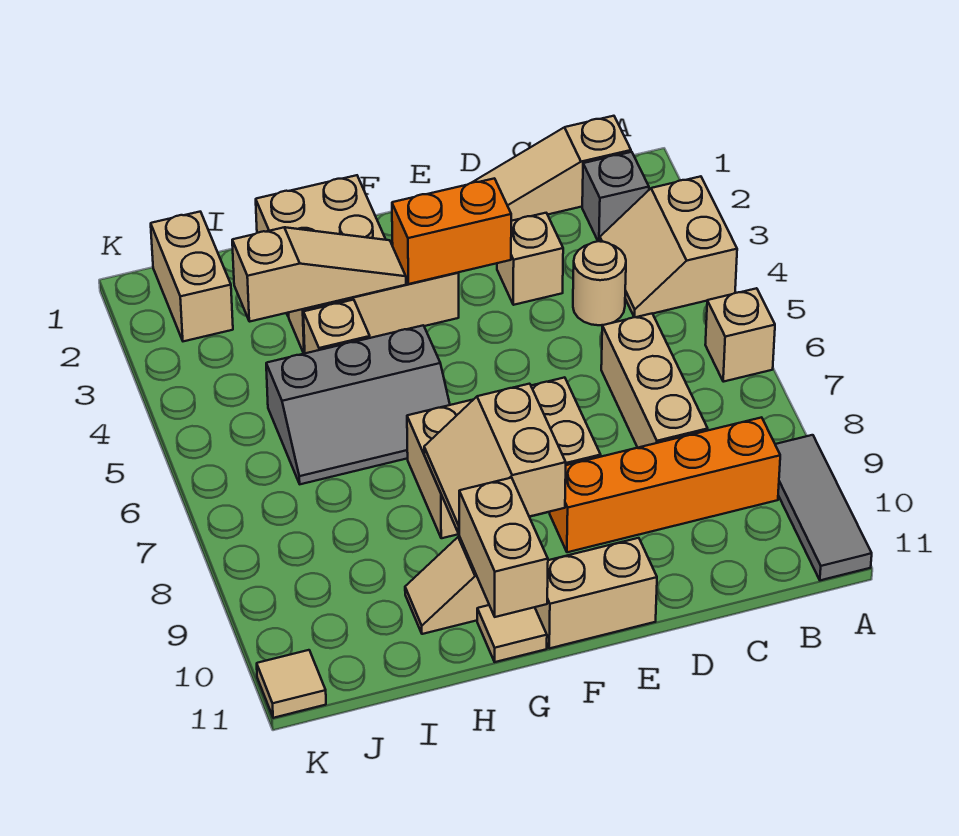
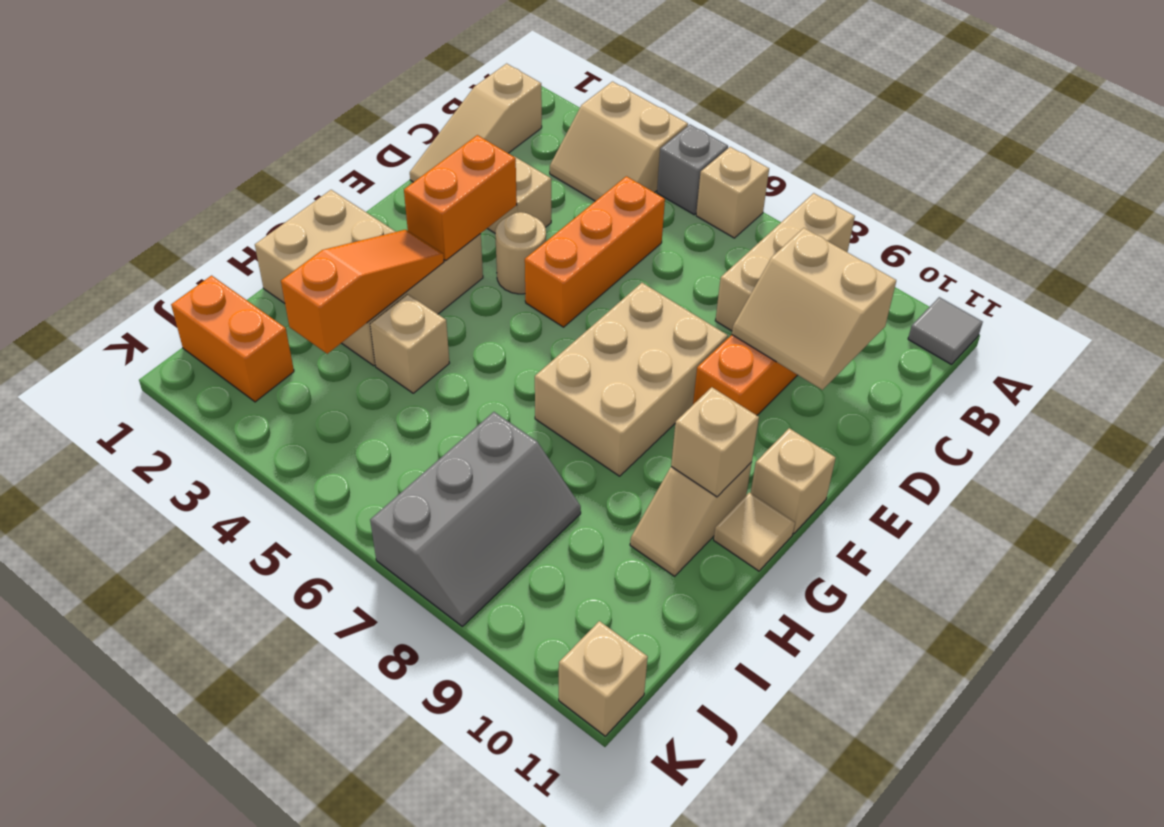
grey 1x3 tile [775,435,872,580] -> grey 1x1 tile [908,297,983,365]
grey 1x1 brick [582,152,649,241] -> grey 1x1 brick moved to [657,125,728,215]
tan 1x1 round brick [573,241,626,325] -> tan 1x1 round brick moved to [495,212,546,294]
none -> orange 1x3 brick [525,176,665,327]
tan 1x3 brick [601,313,708,448] -> tan 1x3 brick turned to [715,193,855,331]
tan 1x2 brick [535,538,657,648] -> tan 1x1 brick [751,428,836,533]
tan 2x2 slope [424,384,566,533] -> tan 2x2 slope moved to [732,228,896,390]
tan 1x3 slope [232,227,406,322] -> orange 1x3 slope [281,230,444,354]
grey 2x3 slope [266,325,450,484] -> grey 2x3 slope moved to [370,412,581,626]
tan 1x2 brick [459,478,548,617] -> tan 1x1 brick [671,387,759,497]
tan 1x2 brick [151,212,233,341] -> orange 1x2 brick [171,276,294,402]
tan 1x1 tile [257,650,326,718] -> tan 1x1 brick [559,621,648,736]

